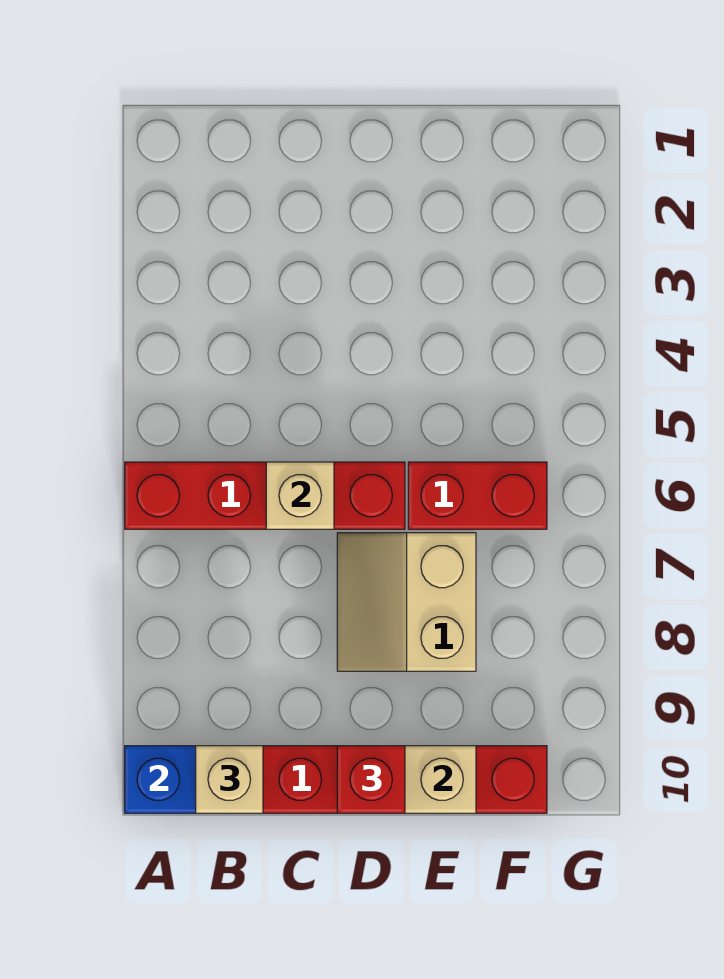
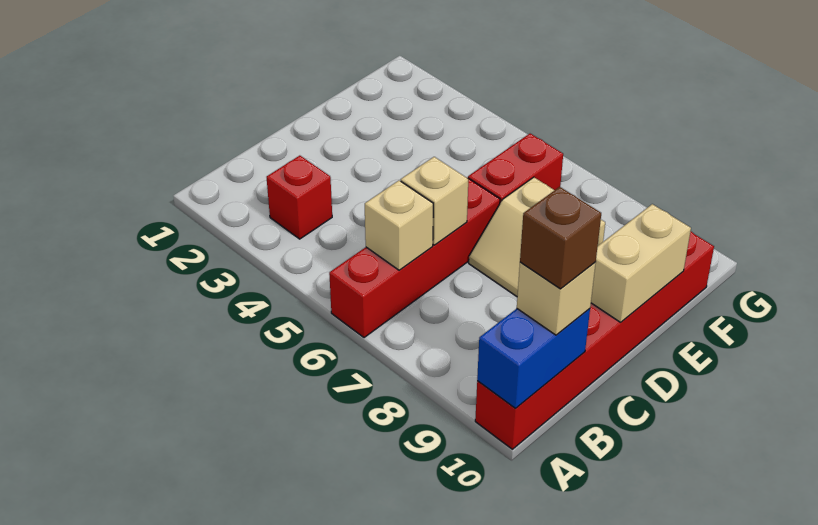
none -> tan 1x1 brick [365,181,433,270]
none -> brown 1x1 brick [520,187,601,289]
red 1x1 brick [337,746,405,813] -> red 1x1 brick moved to [267,156,332,239]

